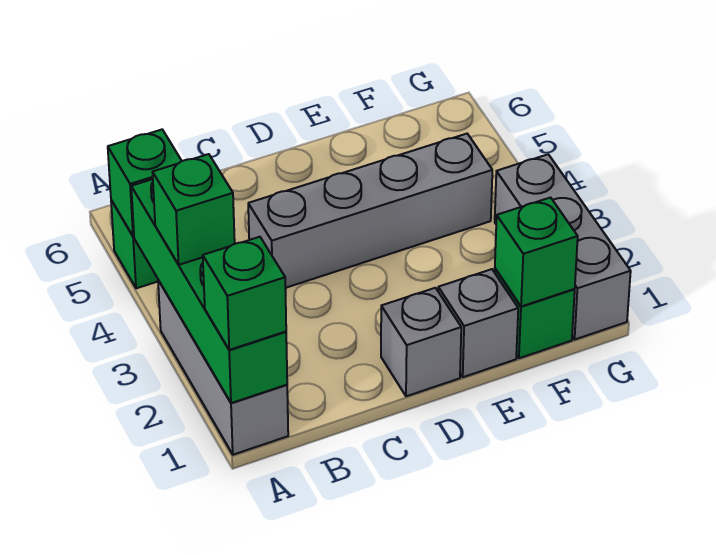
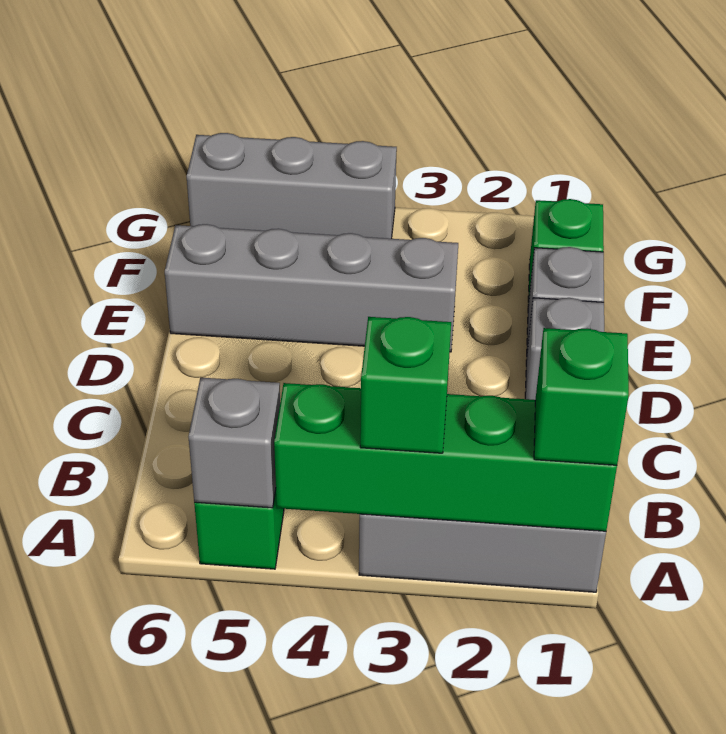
green 1x1 brick [108,130,182,237] -> grey 1x1 brick [189,378,280,508]
grey 1x4 brick [248,134,492,288] -> grey 1x4 brick turned to [165,224,458,352]
green 1x1 brick [495,198,578,307] -> none
grey 1x3 brick [495,154,631,339] -> grey 1x3 brick moved to [187,133,397,239]

